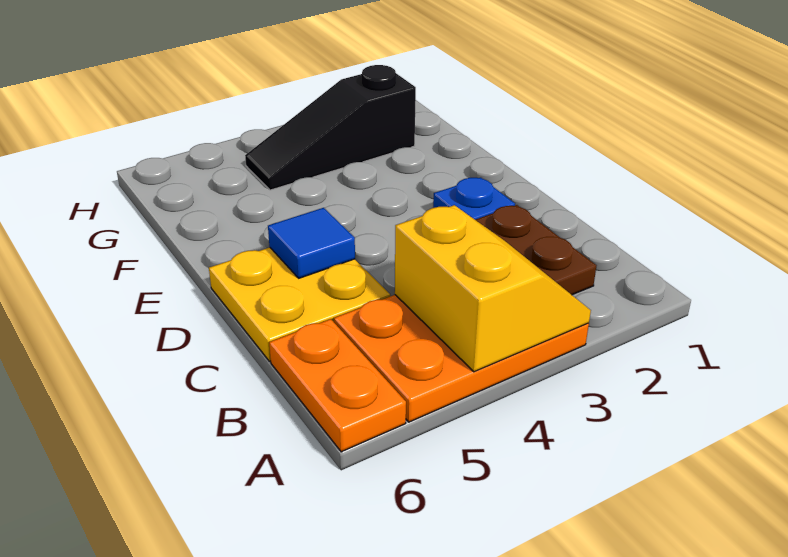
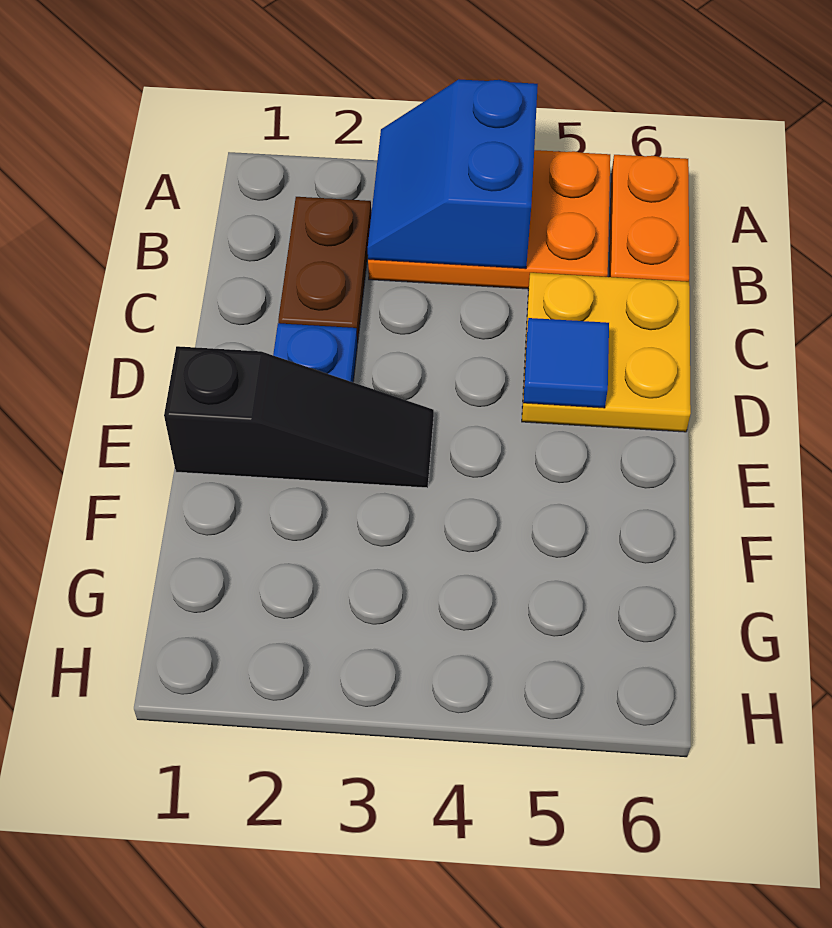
yellow 2x2 slope [395,205,591,372] -> blue 2x2 slope [368,79,538,269]
black 1x3 slope [245,65,416,190] -> black 1x3 slope moved to [164,346,434,488]

